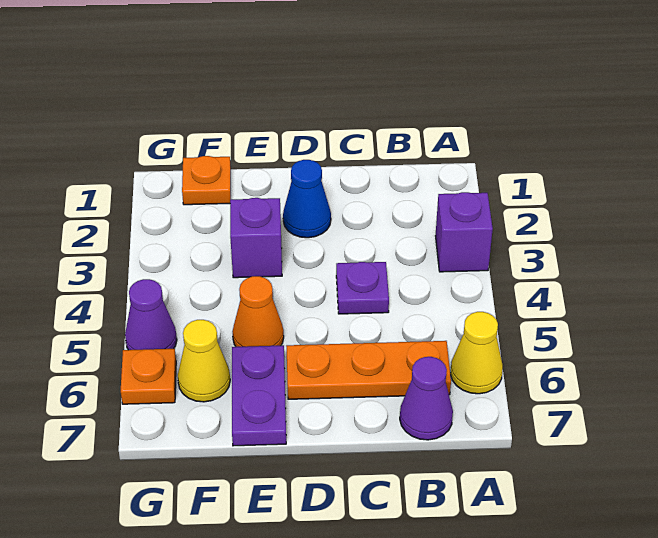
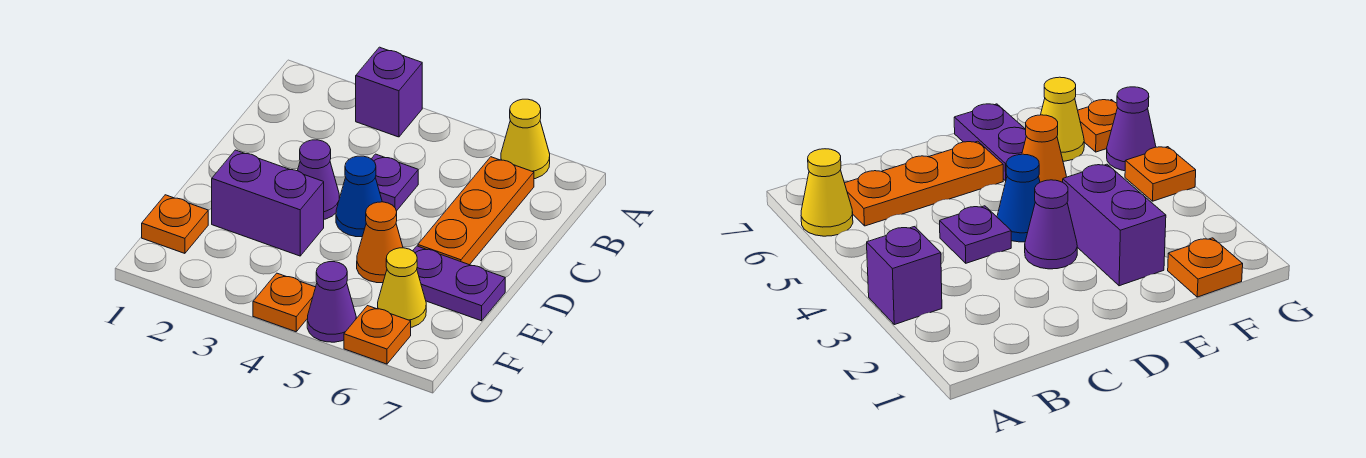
purple 1x1 cone [400,357,453,440] -> purple 1x1 cone moved to [298,140,339,219]
blue 1x1 cone [283,160,331,238] -> blue 1x1 cone moved to [336,156,382,237]
purple 1x1 brick [230,198,282,278] -> purple 1x2 brick [212,150,324,256]
none -> orange 1x1 plate [253,273,316,332]

